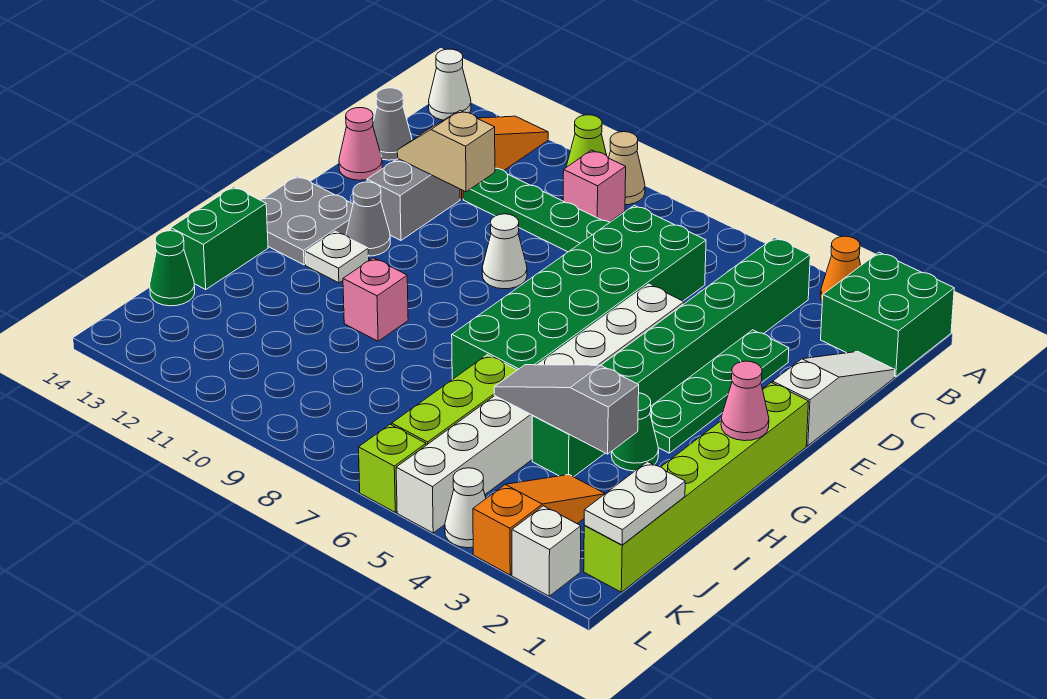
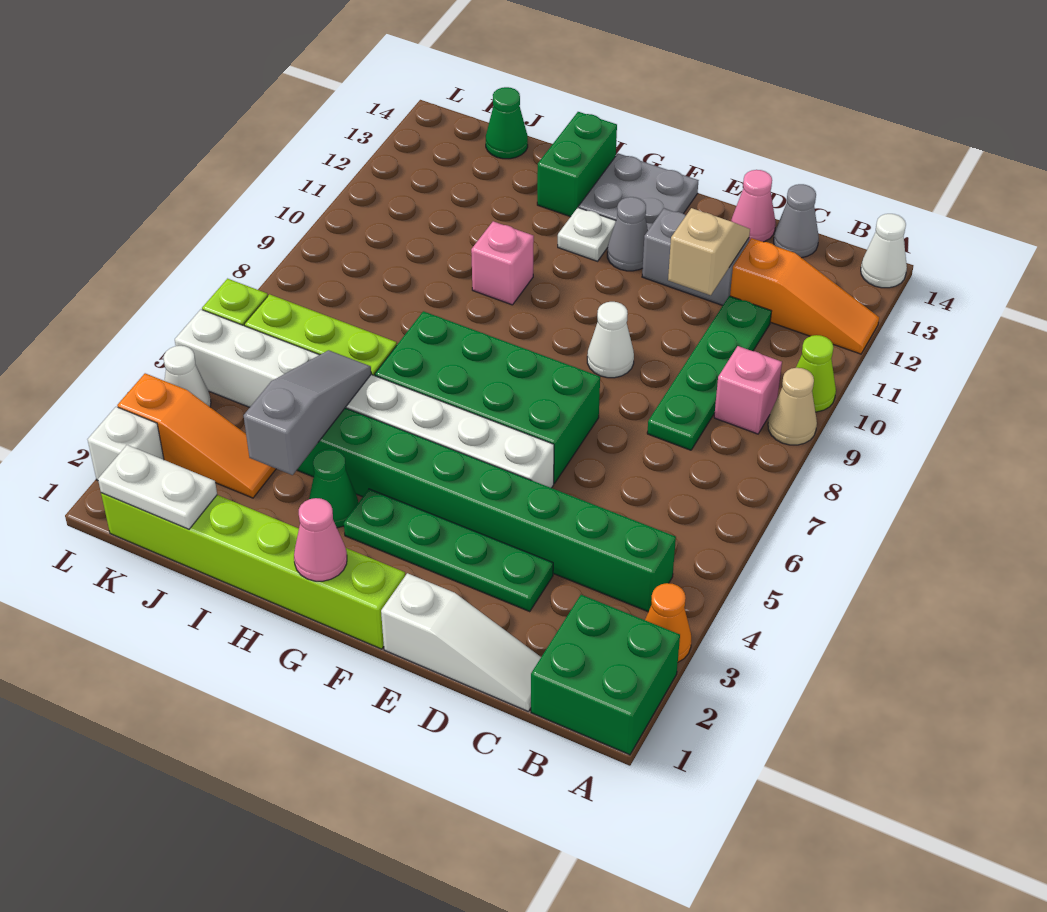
green 2x6 brick [452,205,706,379] -> green 2x4 brick [375,311,600,483]
green 1x2 brick [171,187,268,289] -> green 1x2 brick turned to [537,112,617,217]

